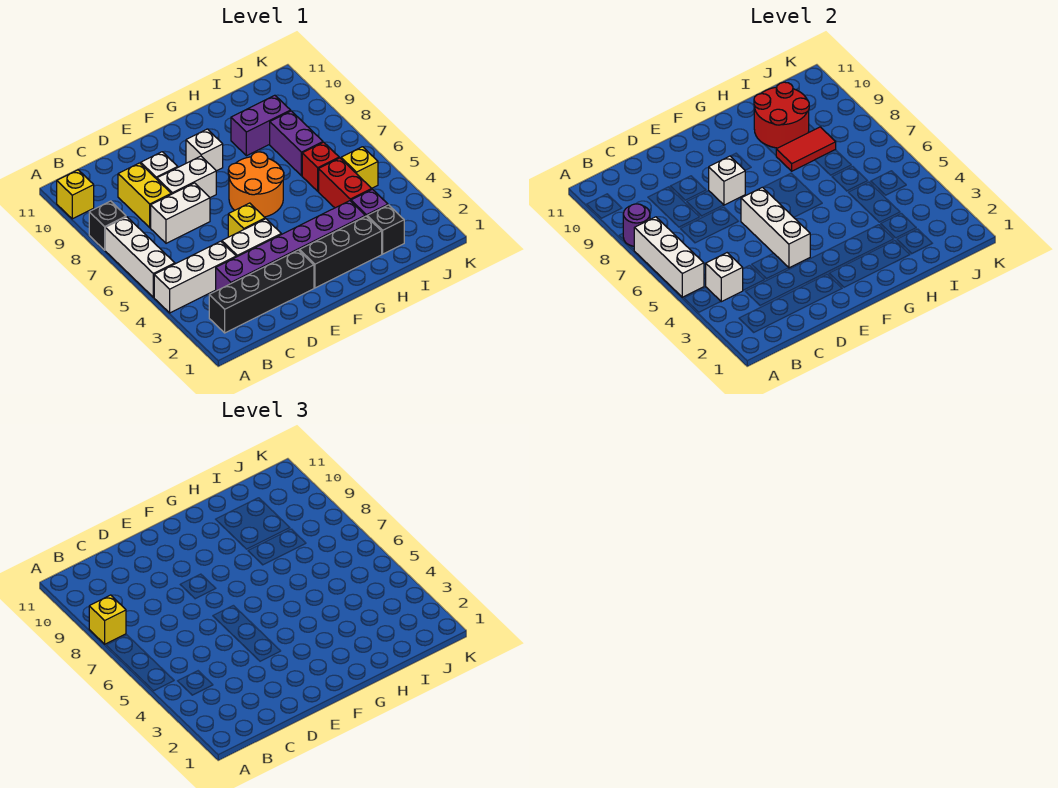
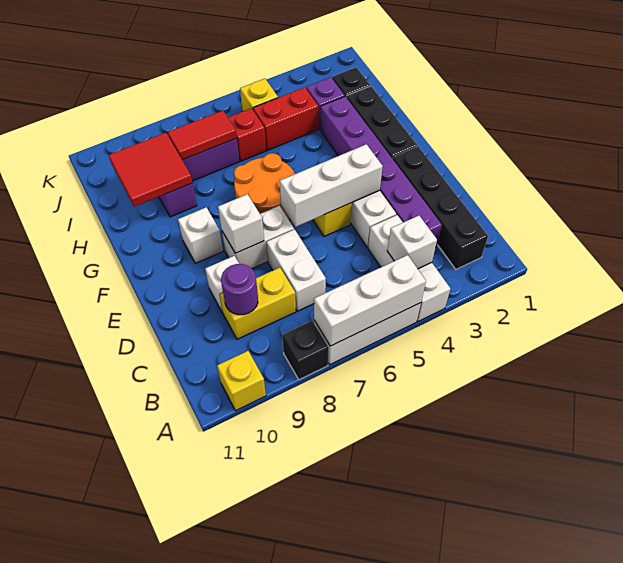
purple 1x1 round brick [623,204,650,246] -> purple 1x1 round brick moved to [221,264,258,315]
yellow 1x1 brick [89,595,126,644] -> none
white 1x2 brick [157,156,216,198] -> white 1x2 brick turned to [222,206,294,269]
red 1x2 tile [776,127,836,171] -> red 1x2 tile turned to [168,111,237,160]
red 2x2 round brick [754,82,809,148] -> red 2x2 tile [109,133,192,207]

